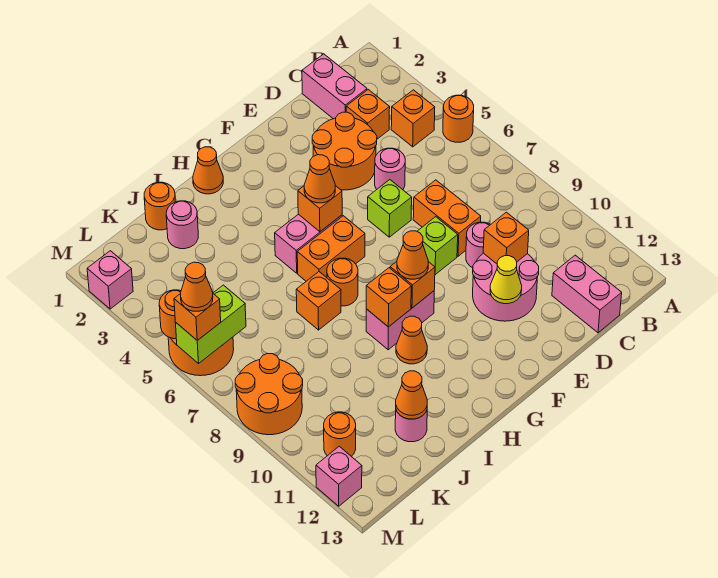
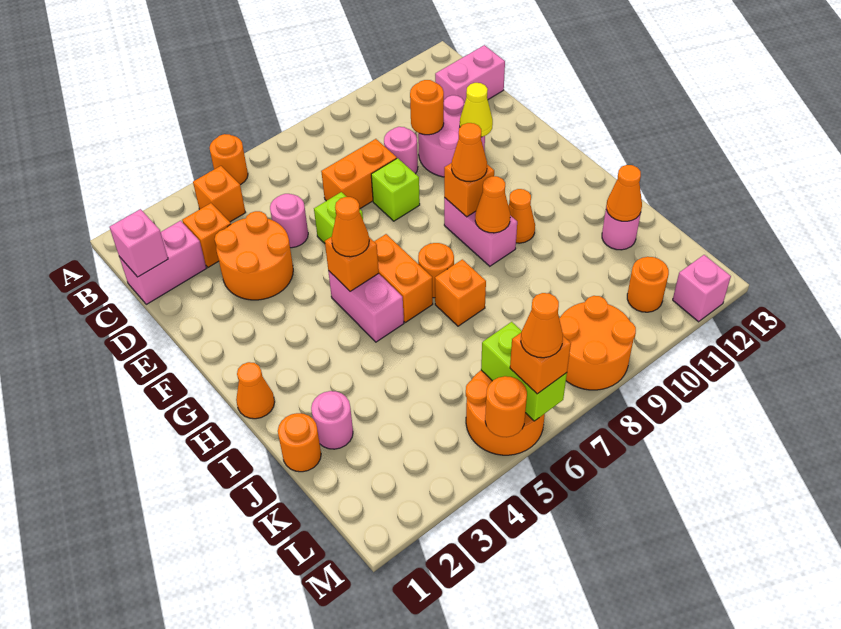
orange 1x1 brick [483,212,529,264] -> orange 1x1 round brick [410,80,444,135]
orange 1x1 brick [366,268,411,327] -> orange 1x1 cone [475,176,510,233]
pink 1x1 brick [87,251,133,309] -> pink 1x1 brick moved to [110,209,168,277]

